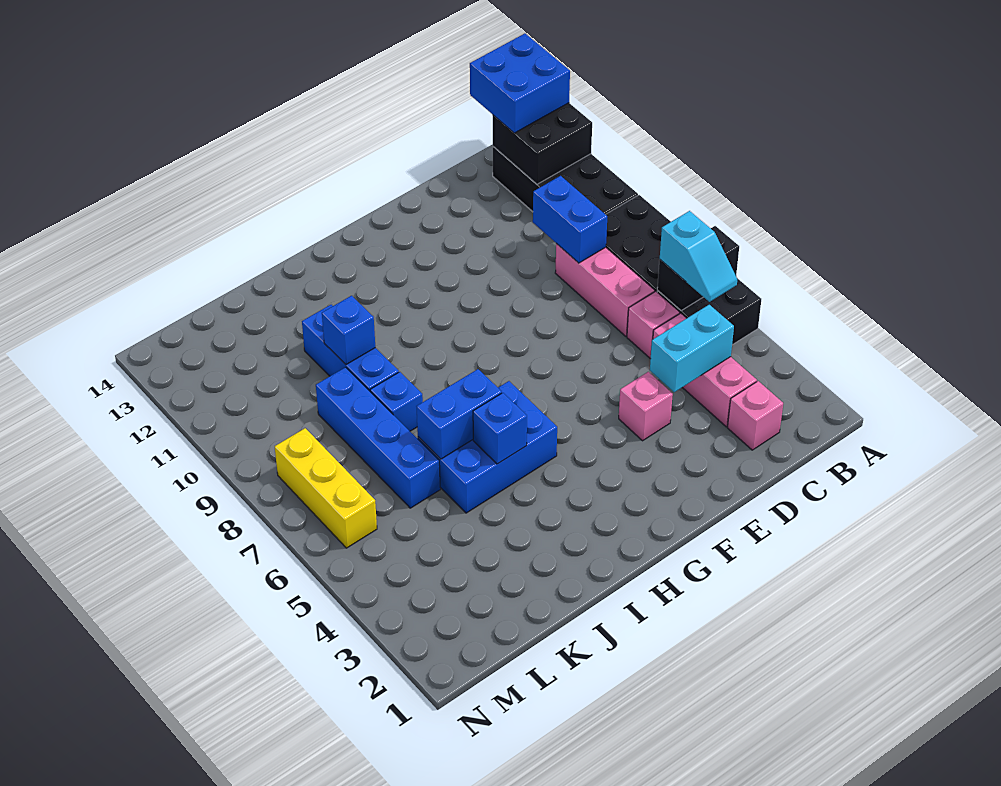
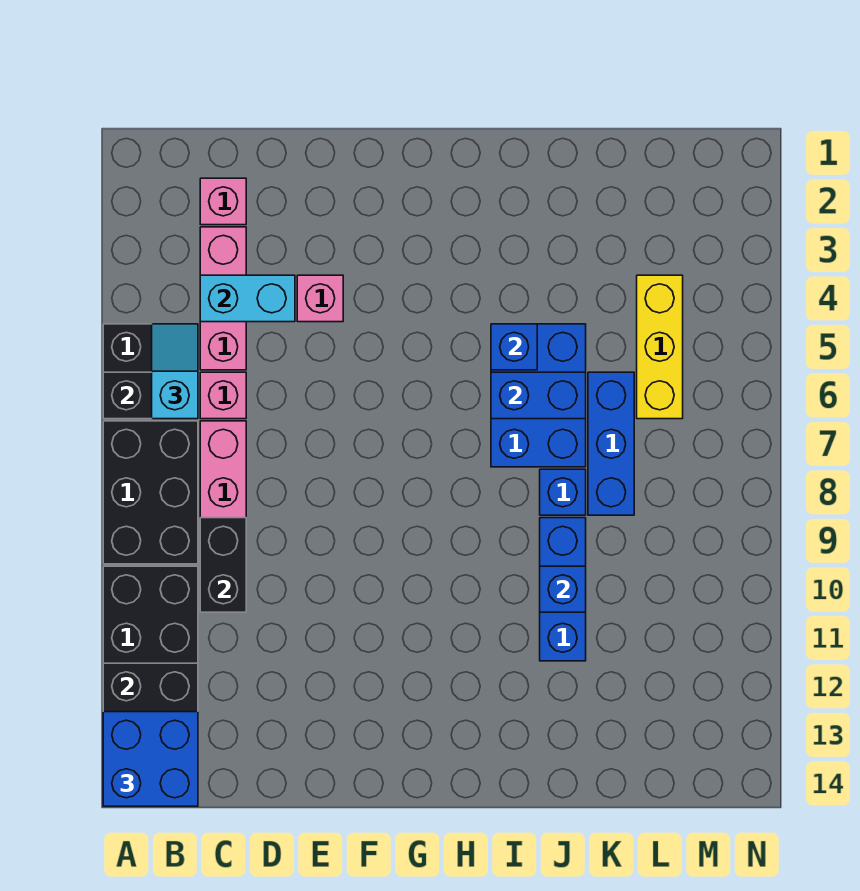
blue 1x2 brick [533,176,607,263] -> black 1x2 brick [200,518,246,612]
blue 2x3 brick [418,381,557,513] -> blue 2x3 brick turned to [491,324,586,467]
blue 1x4 brick [316,367,440,508] -> blue 1x3 brick [588,372,634,515]
yellow 1x3 brick [275,428,377,548] -> yellow 1x3 brick moved to [637,275,683,419]

